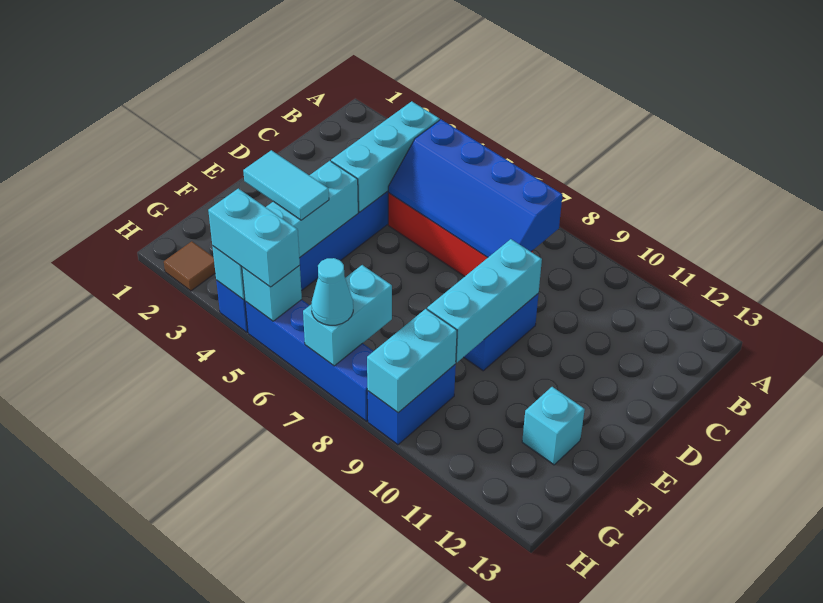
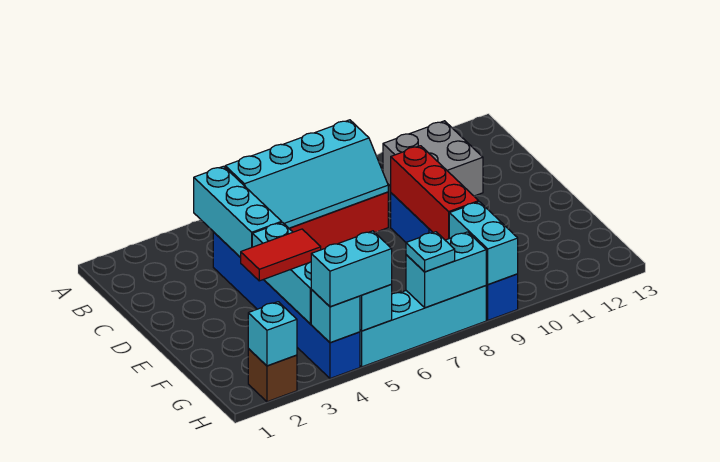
blue 2x4 slope [388,120,562,258] -> cyan 2x4 slope [225,120,388,228]
none -> grey 2x2 brick [383,121,483,196]
cyan 1x3 brick [427,239,542,362] -> red 1x3 brick [391,146,479,240]
cyan 1x2 tile [243,150,329,220] -> red 1x2 tile [240,229,321,281]
cyan 1x1 brick [522,387,585,465] -> cyan 1x1 brick moved to [248,302,297,366]
cyan 1x2 brick [303,265,392,366] -> cyan 1x2 brick turned to [406,232,486,308]
brown 1x1 tile [164,241,215,291] -> brown 1x1 brick [248,349,297,402]
blue 1x4 brick [245,300,373,421] -> cyan 1x4 brick [360,286,486,367]
cyan 1x1 cone [312,258,353,325] -> cyan 1x1 plate [406,232,455,272]

